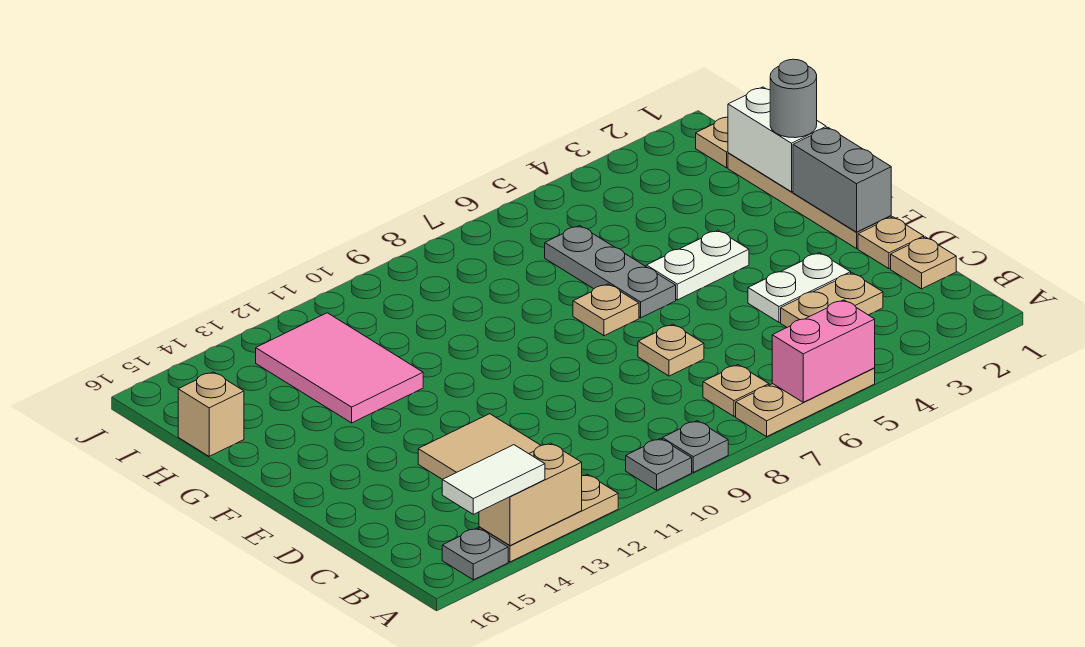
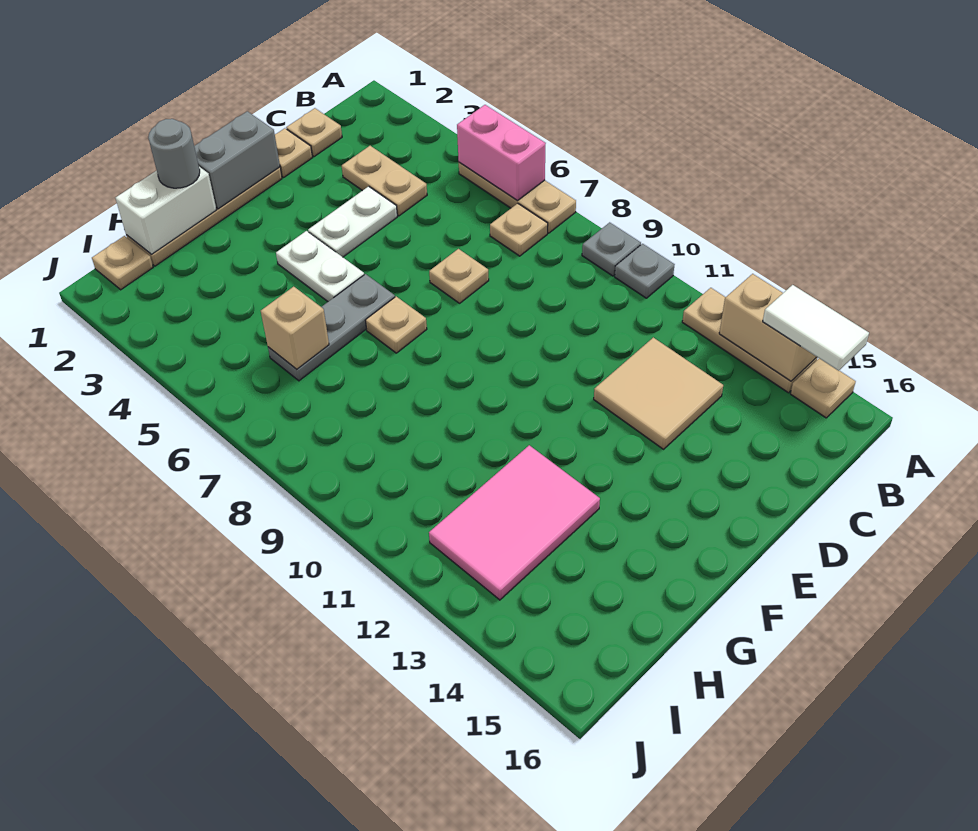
grey 1x1 plate [442,528,508,580] -> tan 1x1 plate [790,359,856,418]
white 1x2 plate [748,253,851,322] -> white 1x2 plate turned to [308,186,397,257]
tan 1x1 brick [178,372,244,456] -> tan 1x1 brick moved to [261,287,329,369]

